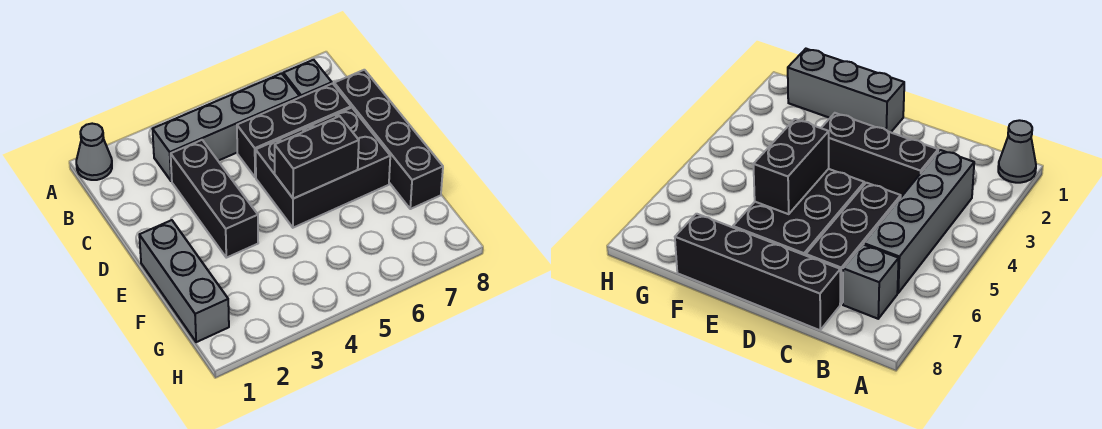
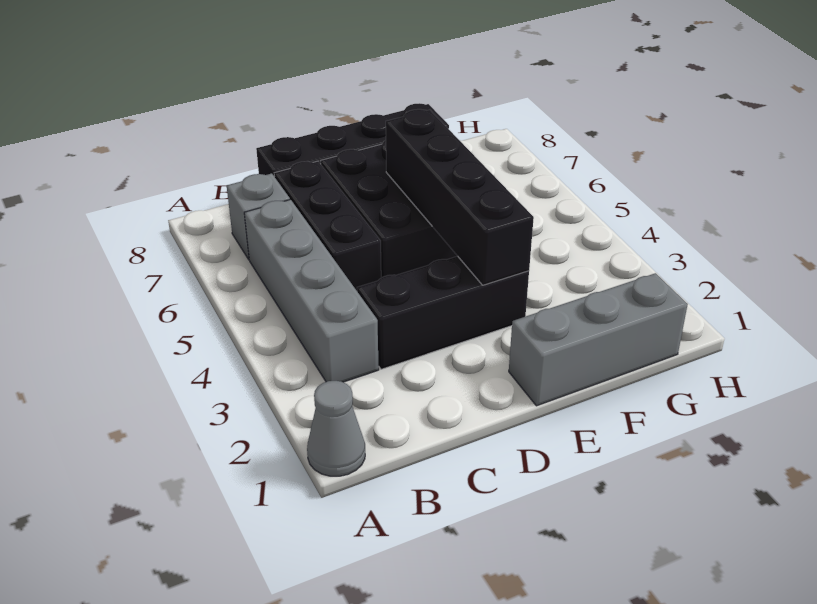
black 1x2 brick [275,116,359,199] -> black 1x4 brick [386,109,534,285]

